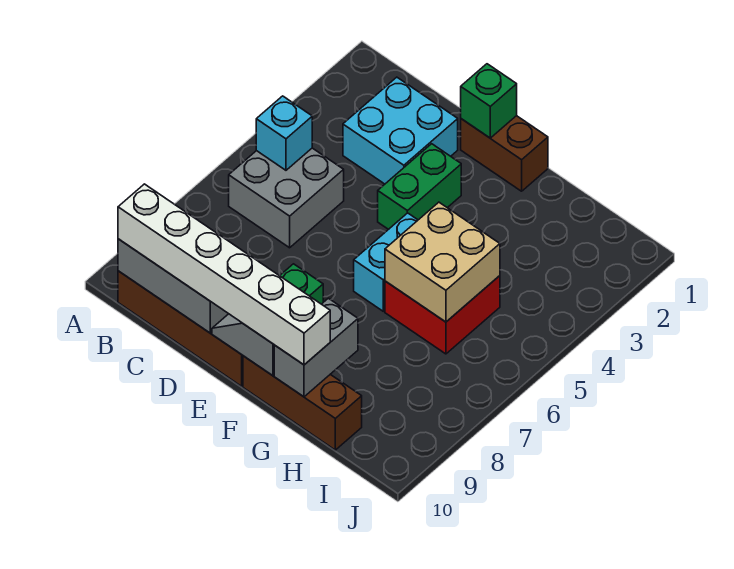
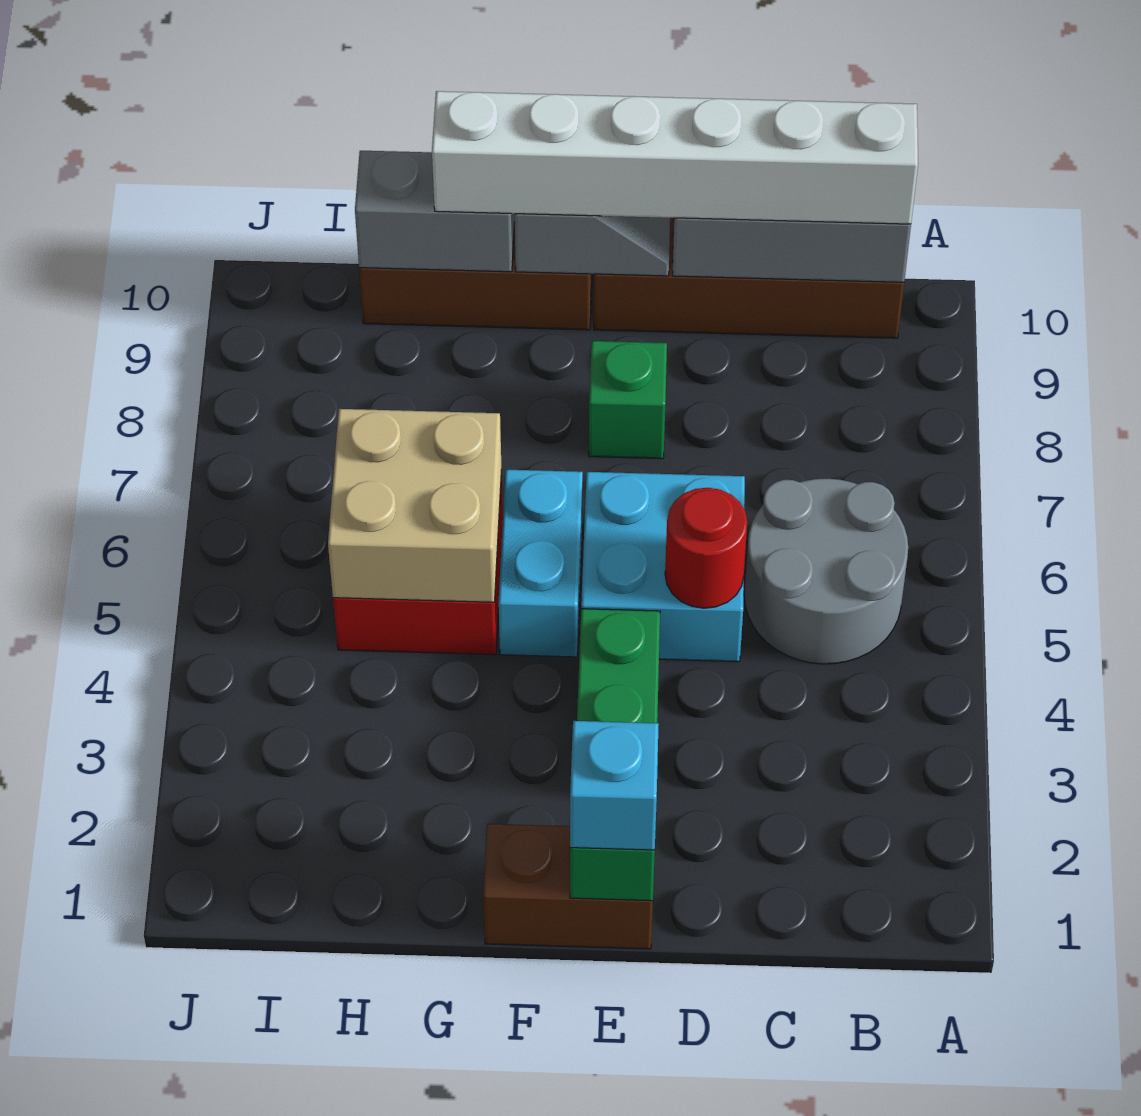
grey 2x2 brick [229,148,344,248] -> grey 2x2 round brick [744,479,908,664]
cyan 1x1 brick [256,96,312,170] -> cyan 1x1 brick moved to [570,721,659,850]
cyan 2x2 brick [343,77,458,184] -> cyan 2x2 brick moved to [581,472,745,662]
none -> red 1x1 round brick [665,488,747,608]
grey 1x2 brick [274,298,358,397] -> grey 1x2 brick turned to [355,151,515,272]

